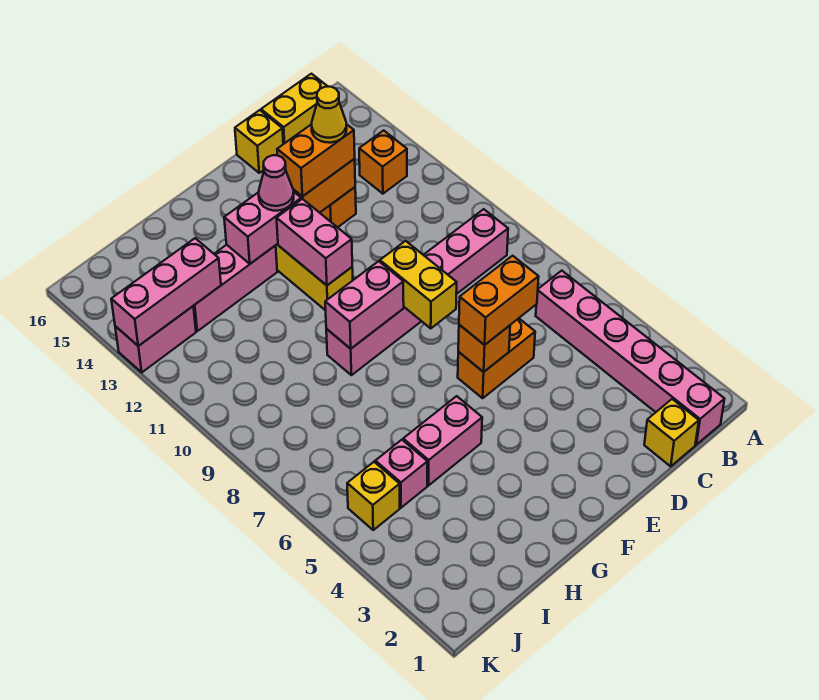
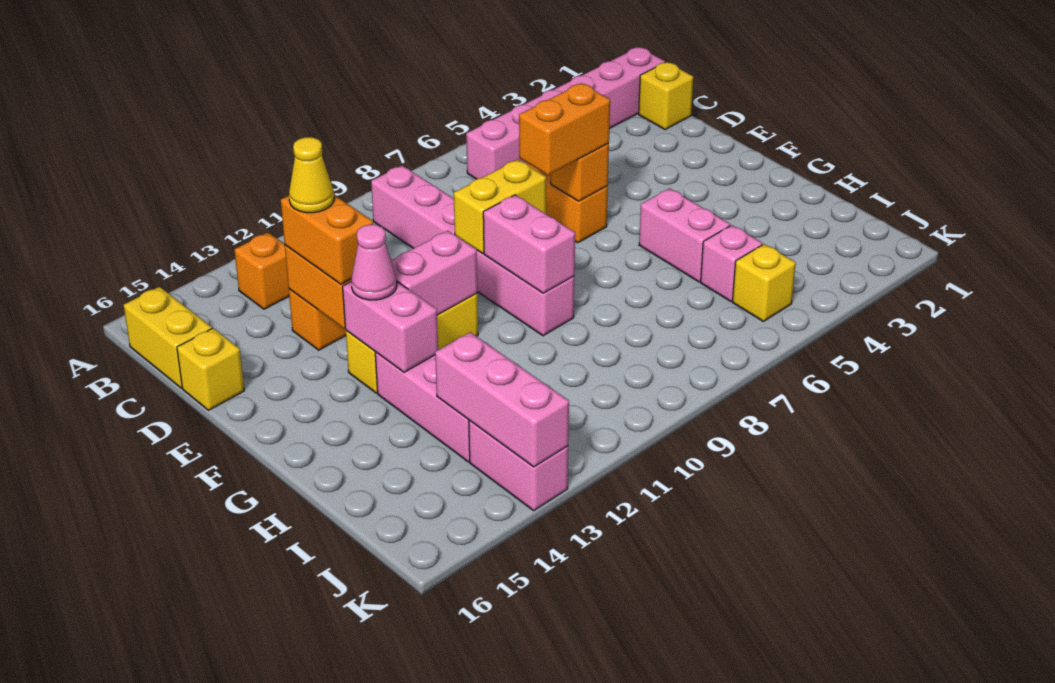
orange 1x2 brick [459,256,539,345] -> orange 1x2 brick turned to [519,83,610,175]

